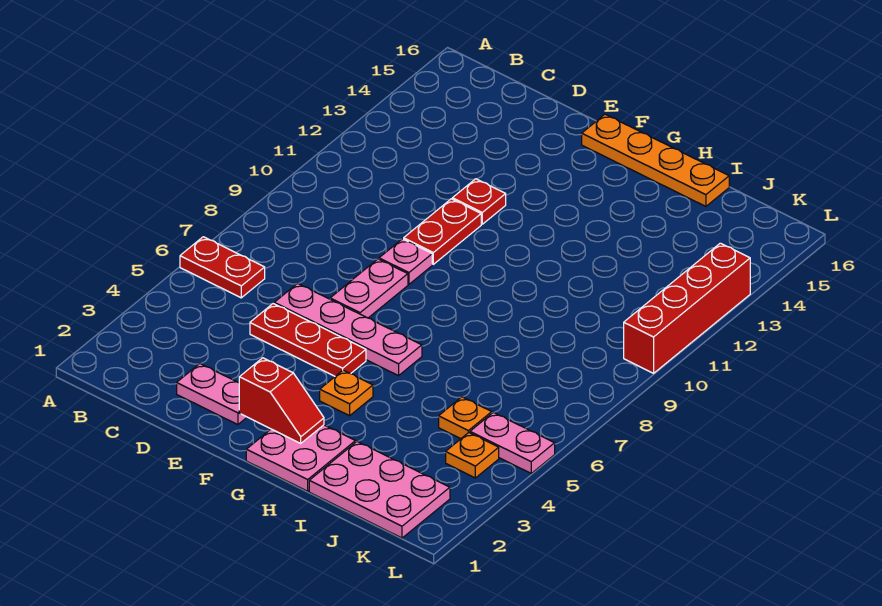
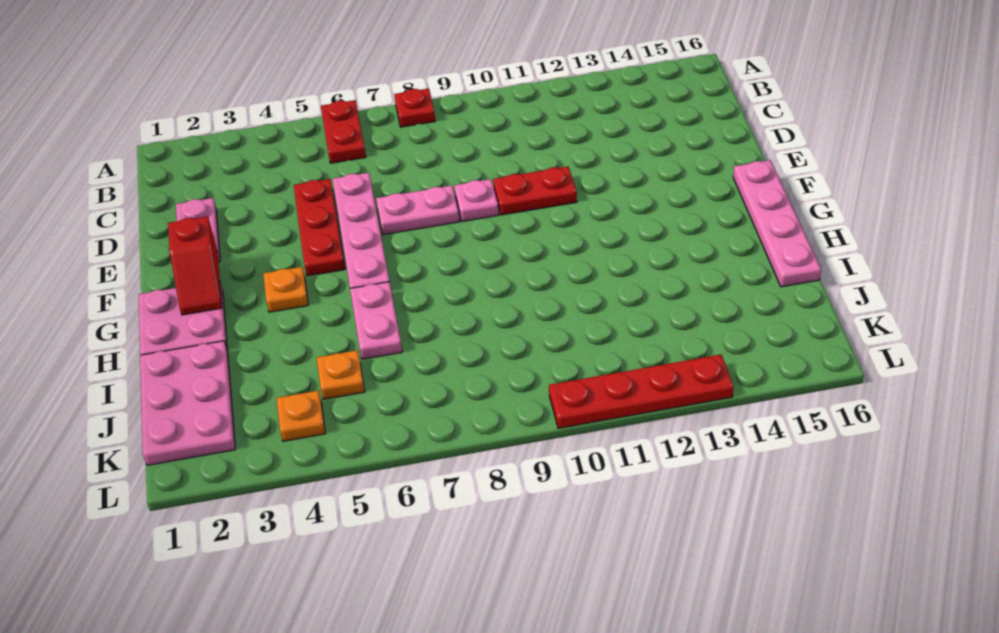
red 1x1 plate [452,179,506,224] -> red 1x1 plate moved to [394,88,435,127]
orange 1x4 plate [582,114,729,206] -> pink 1x4 plate [733,160,821,287]
pink 1x2 plate [470,412,555,473] -> pink 1x2 plate moved to [350,282,402,359]
red 1x4 brick [624,243,750,373] -> red 1x4 plate [549,355,734,428]

